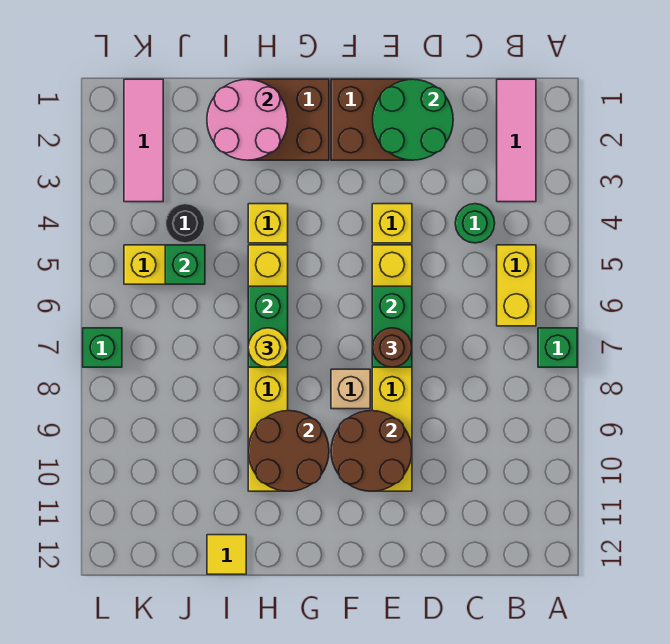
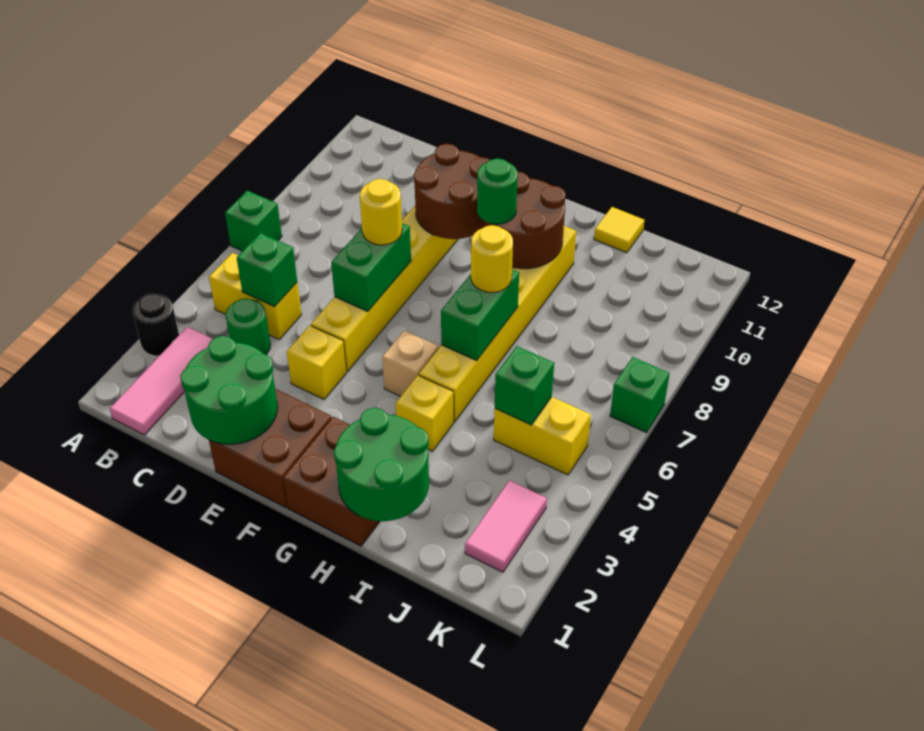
yellow 1x2 brick [497,245,536,326] -> yellow 1x2 brick turned to [209,253,302,339]
none -> green 1x1 brick [237,233,297,307]
brown 1x1 round brick [372,328,412,367] -> yellow 1x1 round brick [360,179,402,245]
tan 1x1 brick [331,369,370,409] -> tan 1x1 brick moved to [382,330,439,397]
none -> green 1x1 round brick [477,158,518,224]
pink 2x2 round brick [207,79,288,160] -> green 2x2 round brick [334,408,429,521]
black 1x1 round brick [165,204,205,243] -> black 1x1 round brick moved to [133,294,179,356]
pink 1x3 tile [124,79,163,202] -> pink 1x2 tile [465,480,547,572]

